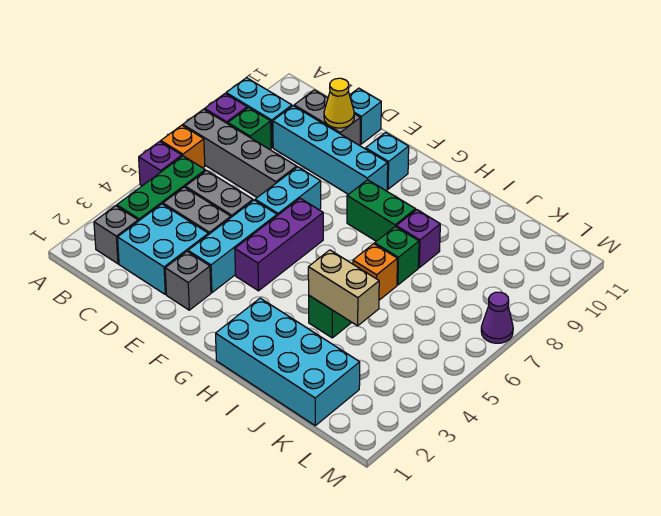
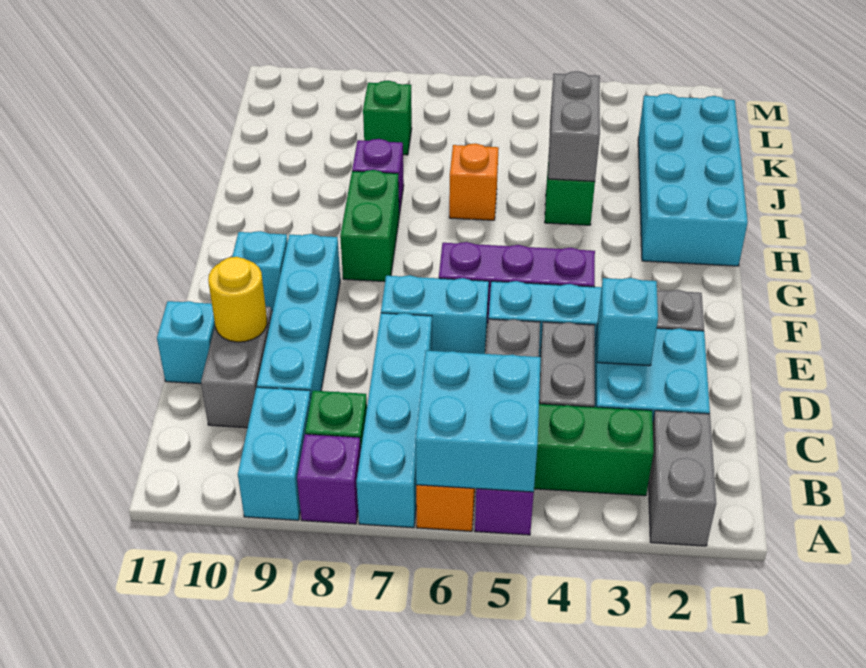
none -> cyan 2x2 brick [416,351,541,492]
grey 1x4 brick [183,109,297,197] -> cyan 1x4 brick [356,313,432,528]
grey 1x1 brick [94,206,138,264] -> grey 1x2 brick [649,411,716,546]
none -> cyan 1x1 brick [597,278,658,366]
yellow 1x1 cone [324,78,354,128] -> yellow 1x1 round brick [208,257,267,342]
tan 1x2 brick [308,250,379,326] -> grey 1x2 brick [548,71,600,181]
green 1x1 brick [375,227,419,285] -> green 1x1 brick moved to [363,81,412,155]
purple 1x1 cone [481,292,513,343] -> none

